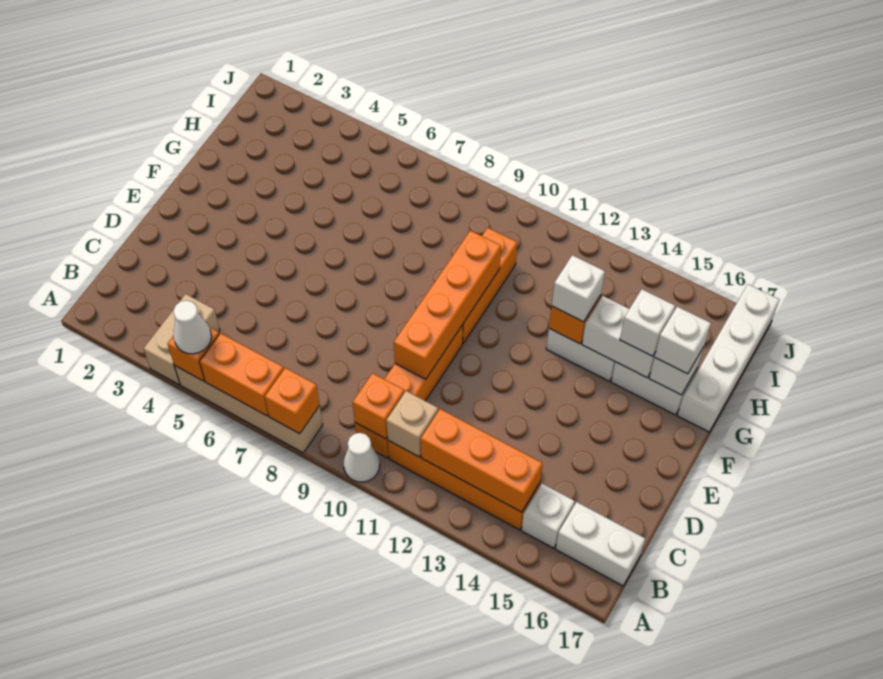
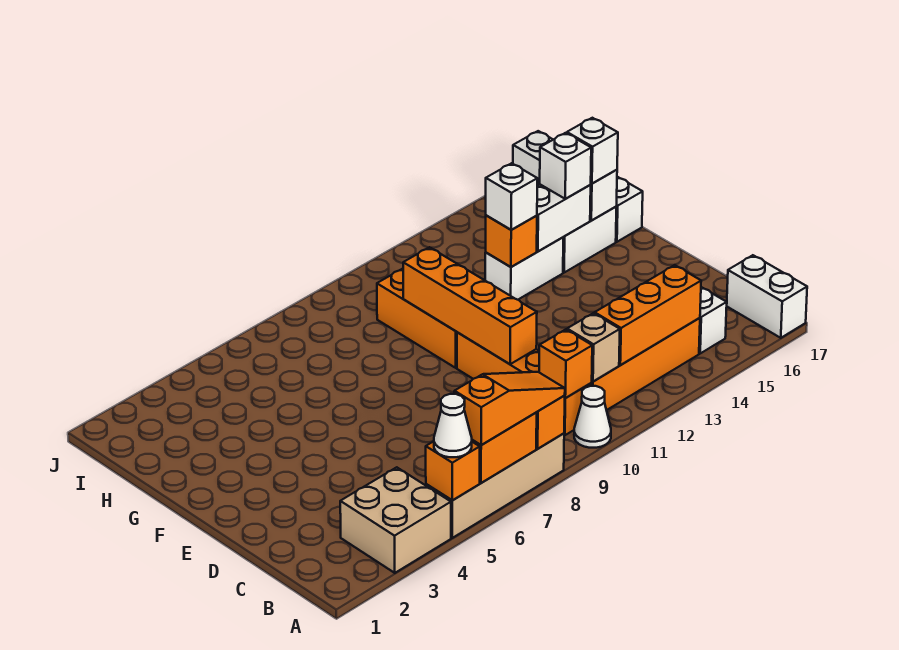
tan 1x2 brick [144,294,220,385] -> tan 2x2 brick [340,467,451,573]
none -> orange 1x3 slope [454,372,565,445]
white 1x2 brick [556,502,645,586] -> white 1x2 brick turned to [727,255,807,338]

